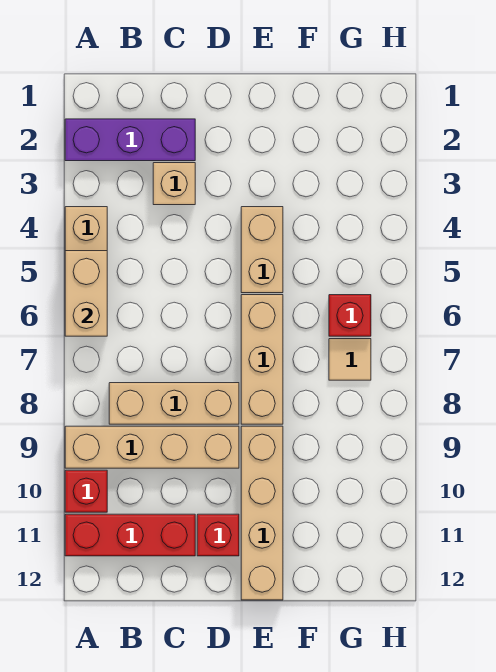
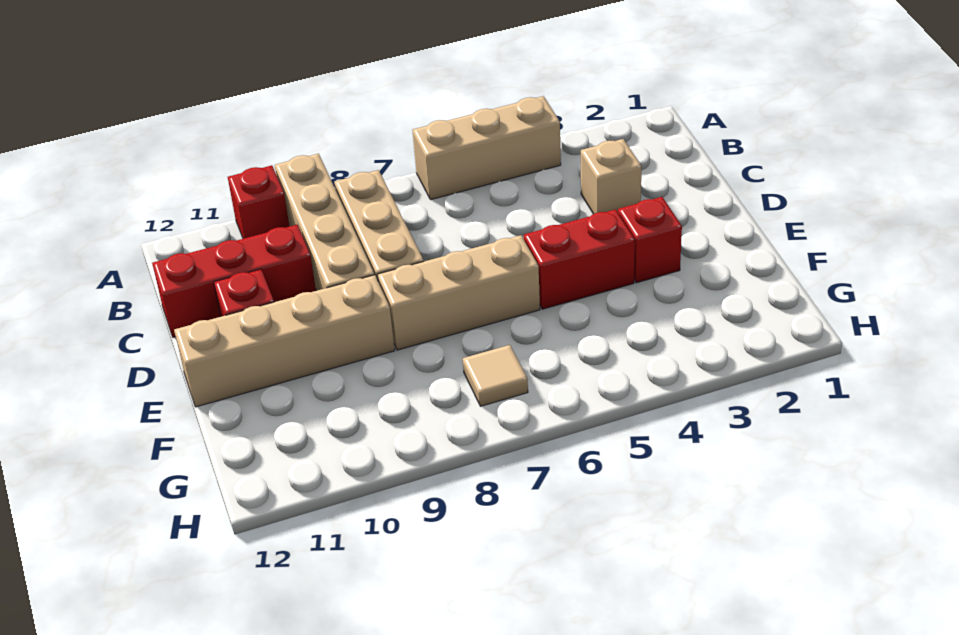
purple 1x3 brick [65,119,195,161] -> none
tan 1x2 brick [65,251,107,336] -> none
red 1x3 brick [65,514,195,556] -> red 1x3 brick turned to [152,225,316,337]
tan 1x2 brick [241,207,283,293] -> red 1x2 brick [524,209,635,309]
red 1x1 brick [329,295,371,336] -> red 1x1 brick moved to [618,197,682,283]

